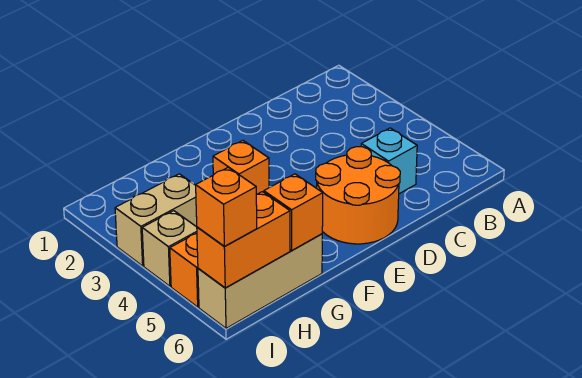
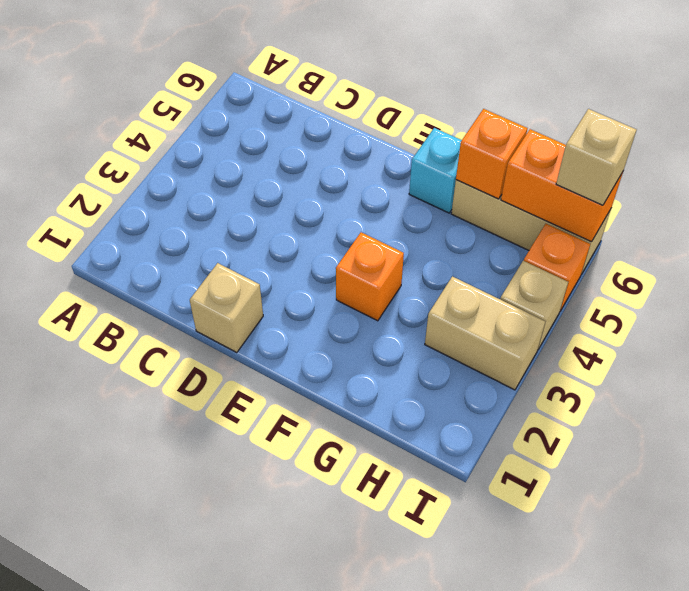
cyan 1x1 brick [361,128,417,194] -> cyan 1x1 brick moved to [409,128,462,213]
none -> tan 1x1 brick [190,263,263,353]
orange 2x2 round brick [316,147,400,244] -> none
orange 1x1 brick [196,167,257,247] -> tan 1x1 brick [556,109,636,205]

